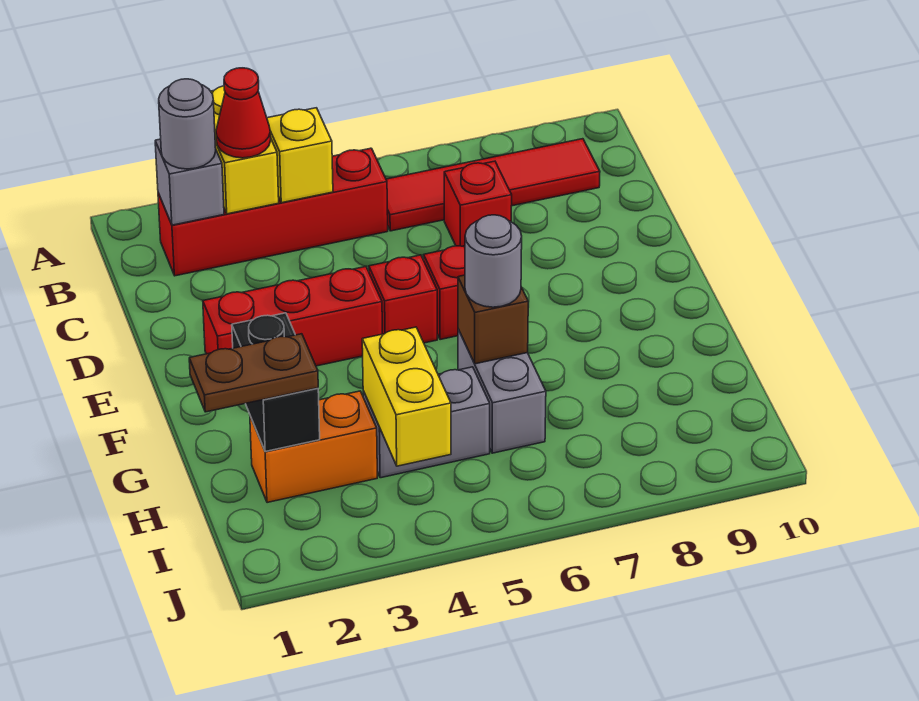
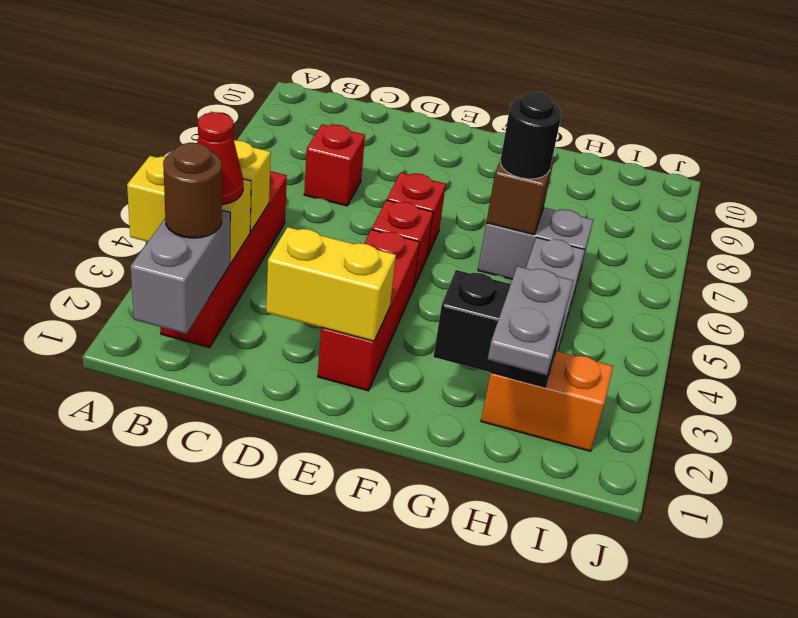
grey 1x1 brick [155,139,224,225] -> grey 1x2 brick [131,210,230,334]
grey 1x1 round brick [159,79,216,169] -> brown 1x1 round brick [163,143,222,238]
red 1x4 tile [386,139,600,231] -> none
grey 1x1 round brick [465,215,522,307] -> black 1x1 round brick [500,92,561,179]
brown 1x2 plate [189,334,318,412] -> grey 1x2 plate [488,266,573,375]
orange 1x2 brick [250,391,377,503] -> orange 1x2 brick turned to [481,351,613,451]
yellow 1x2 brick [362,327,451,466] -> yellow 1x2 brick moved to [266,227,396,341]

